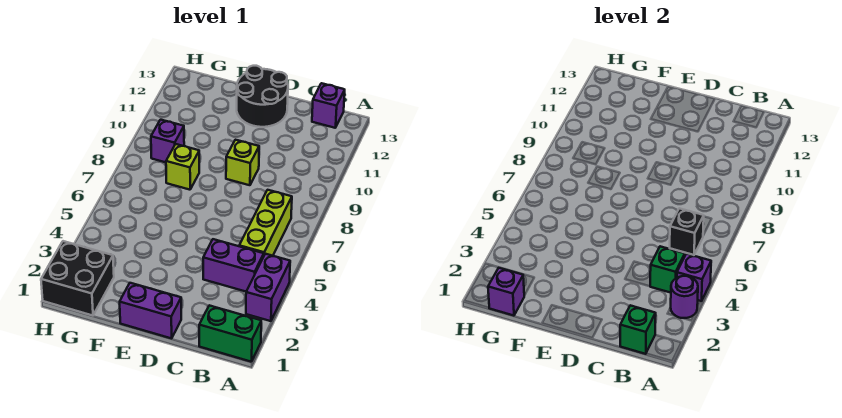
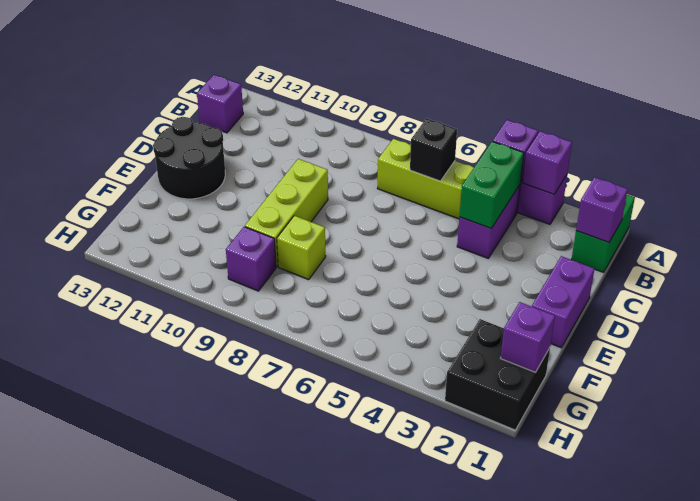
purple 1x1 round brick [671,276,698,318] -> purple 1x1 brick [523,131,572,194]
green 1x1 brick [620,305,656,354] -> purple 1x1 brick [576,177,628,242]
green 1x1 brick [650,246,685,293] -> green 1x2 brick [459,141,524,228]
lime 1x1 brick [226,140,259,185] -> lime 1x3 brick [245,159,328,267]

